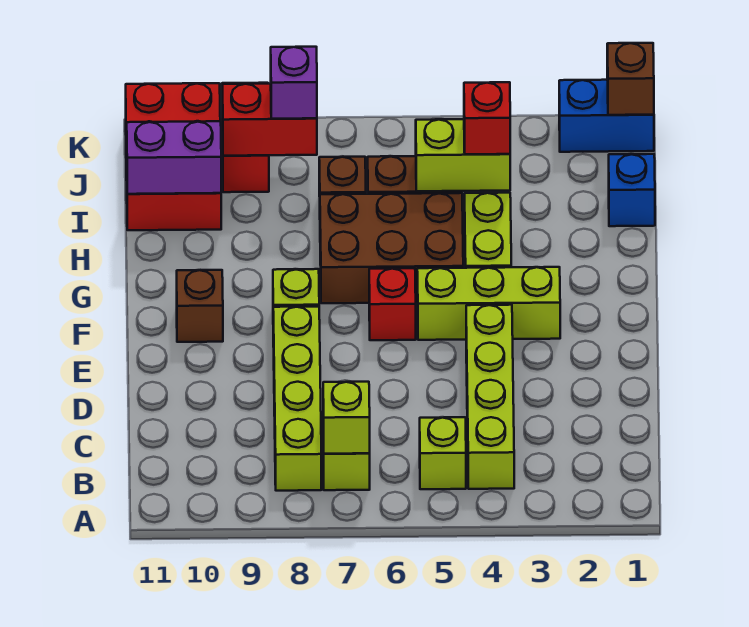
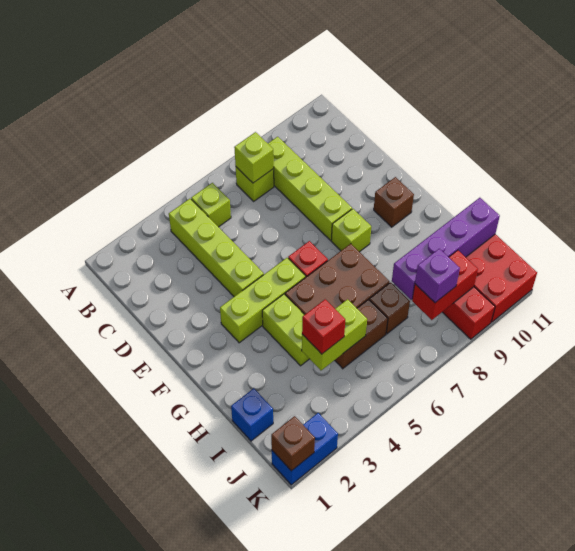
purple 1x2 brick [127,121,221,194] -> purple 1x4 brick [392,198,500,300]

